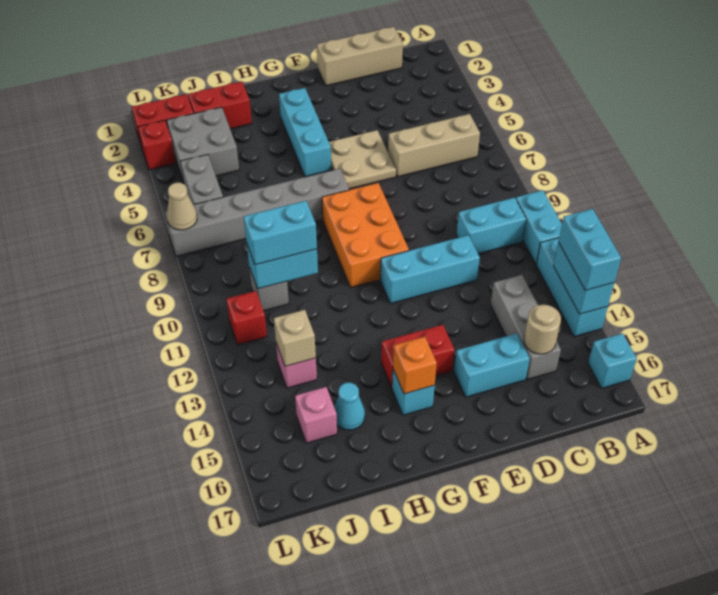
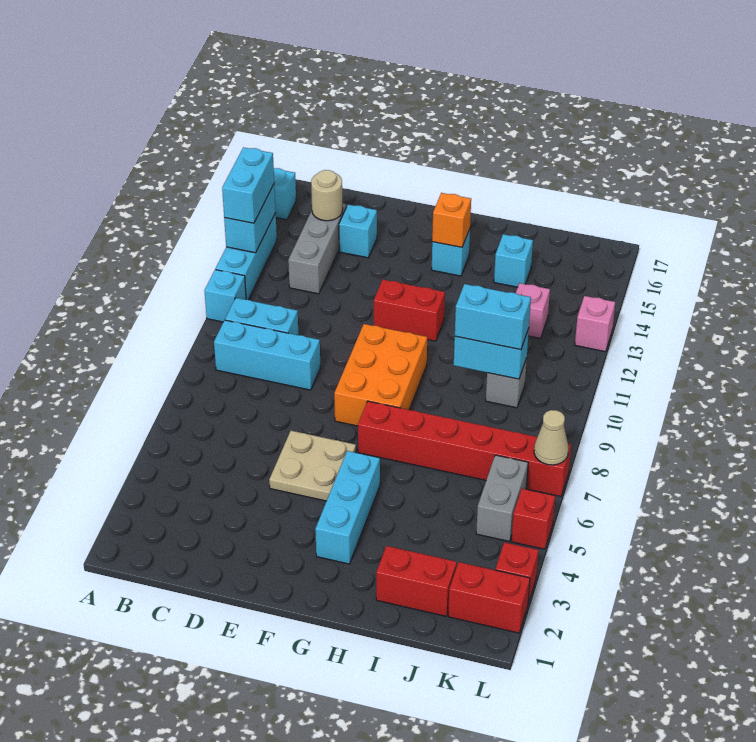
cyan 1x2 brick [516,190,562,264] -> cyan 1x1 brick [204,270,246,322]
tan 1x3 brick [388,114,480,177] -> none
tan 1x3 brick [317,27,403,86] -> none
cyan 1x3 brick [380,235,480,304] -> cyan 1x3 brick moved to [214,320,320,390]
cyan 1x2 brick [454,333,530,397] -> cyan 1x1 brick [339,205,377,258]
red 1x2 brick [381,325,454,388] -> red 1x2 brick moved to [374,280,445,341]
grey 1x6 brick [165,169,349,256] -> red 1x6 brick [358,401,571,497]
cyan 1x1 cone [334,383,365,430] -> cyan 1x1 brick [494,234,533,287]
grey 2x2 brick [167,107,239,182] -> none
tan 1x1 brick [274,310,316,366] -> none
pink 1x1 brick [295,387,337,443] -> pink 1x1 brick moved to [575,296,615,352]
red 1x1 brick [226,291,267,345] -> red 1x1 brick moved to [511,489,555,549]

